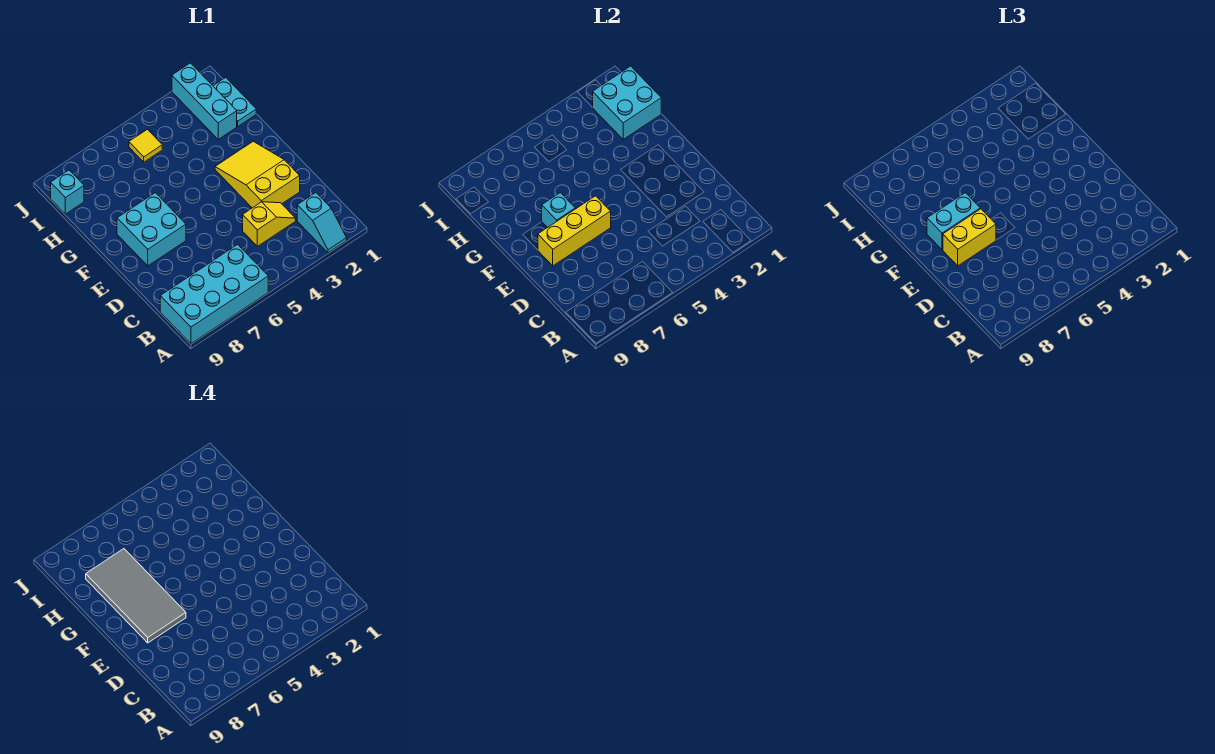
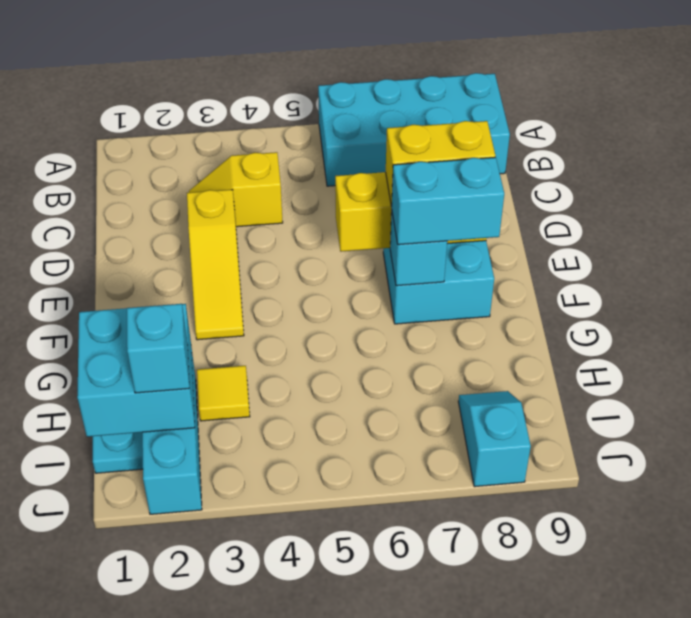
cyan 1x2 slope [297,193,347,253] -> cyan 1x2 slope moved to [458,391,531,487]
yellow 2x3 slope [215,141,300,208] -> yellow 1x3 slope [187,190,244,340]
grey 2x4 tile [86,549,186,643] -> none
yellow 1x1 tile [129,129,162,162] -> yellow 1x1 tile moved to [197,366,250,421]
cyan 1x1 brick [51,170,84,214] -> cyan 1x1 brick moved to [127,304,189,393]

